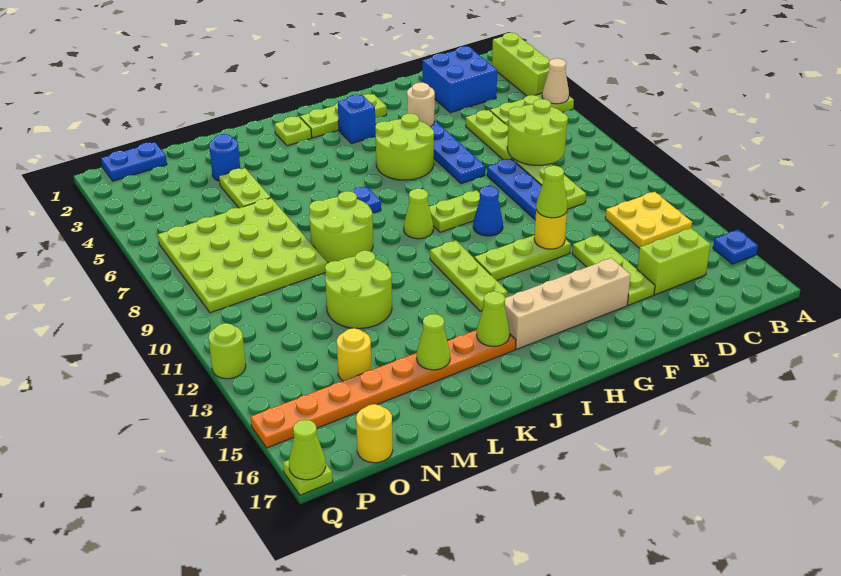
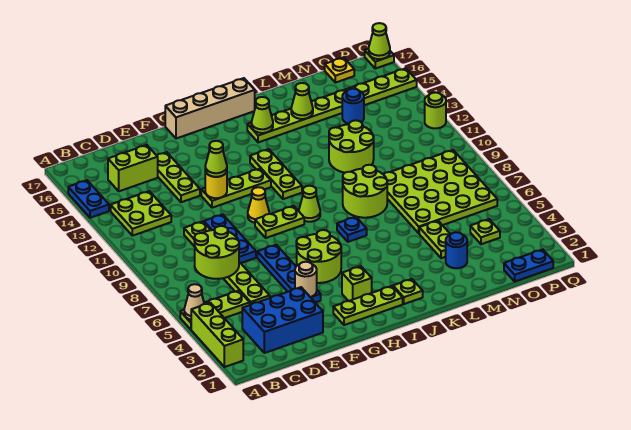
blue 1x1 plate [713,230,758,264] -> blue 1x2 plate [68,180,109,218]
yellow 2x2 plate [605,192,692,248] -> lime 2x2 plate [111,191,171,236]
blue 2x2 brick [423,46,497,113] -> blue 2x3 brick [242,287,323,353]
tan 1x4 brick [504,258,631,349] -> tan 1x4 brick moved to [165,78,255,139]
blue 1x1 cone [473,186,503,236] -> yellow 1x1 cone [248,187,269,223]
blue 1x1 brick [338,95,376,143] -> lime 1x1 brick [342,266,372,301]
orange 1x8 plate [251,330,516,448] -> lime 1x8 plate [247,68,417,142]
yellow 1x1 round brick [337,328,371,381] -> blue 1x1 round brick [342,89,364,124]
none -> lime 1x1 plate [470,219,500,244]
yellow 1x1 round brick [356,404,393,463] -> yellow 1x1 plate [325,57,354,83]

